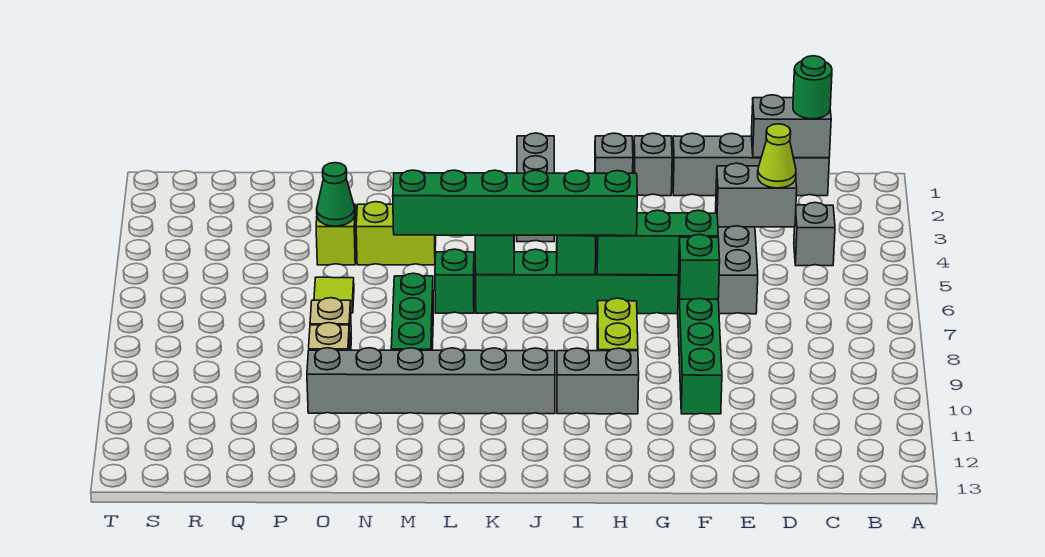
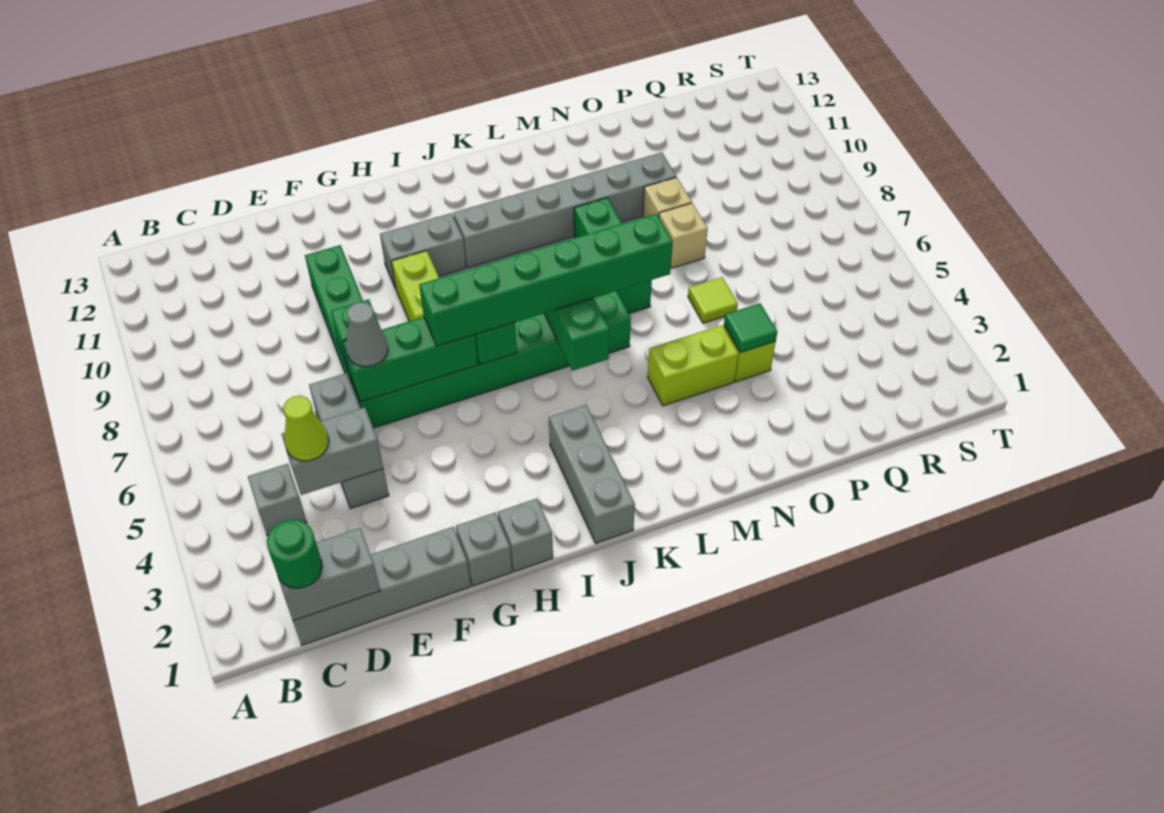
none -> grey 1x1 cone [346,302,388,367]
green 1x1 cone [317,163,355,226] -> green 1x1 tile [724,303,777,352]

